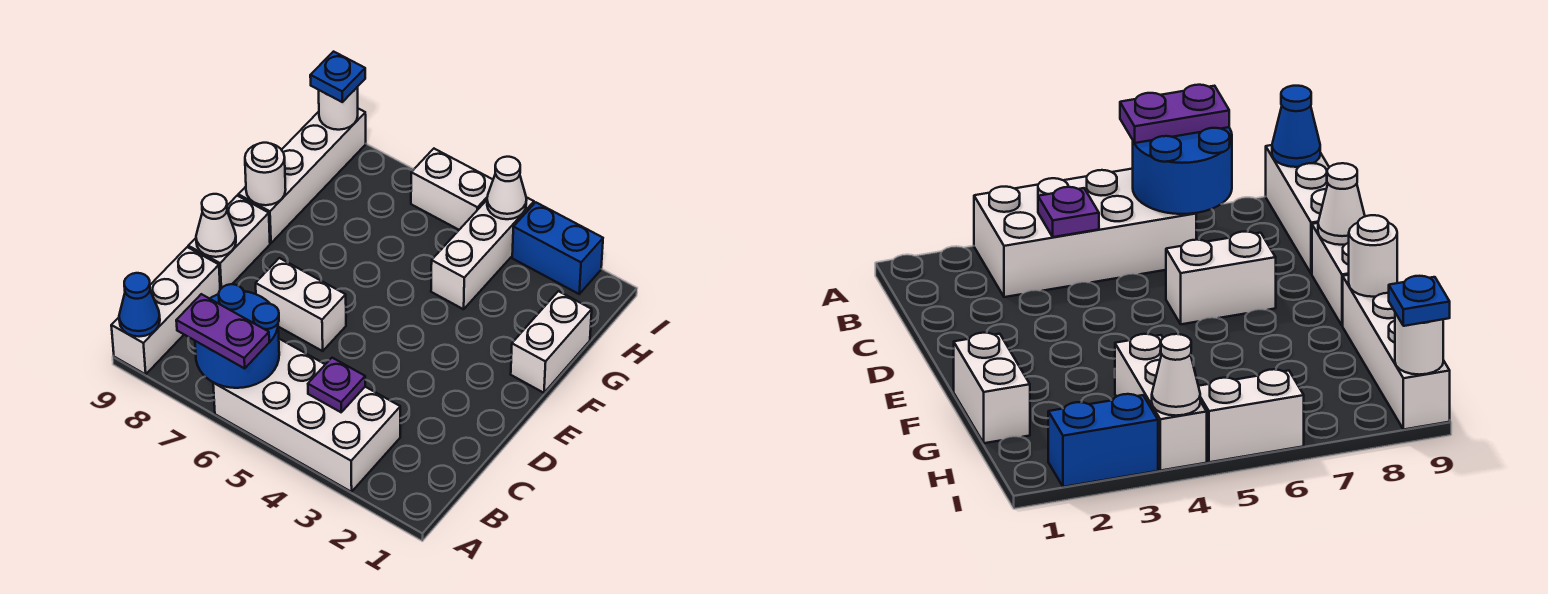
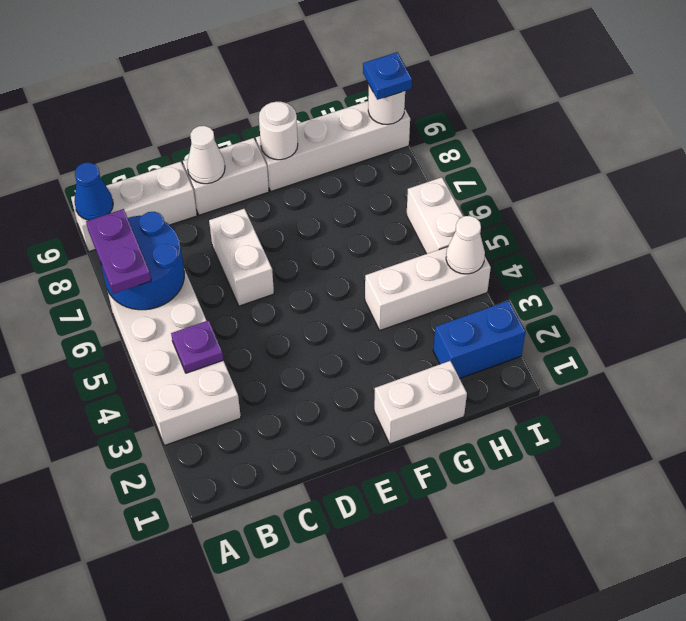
blue 1x2 brick [512,202,603,294] -> blue 1x2 brick turned to [433,301,526,378]

